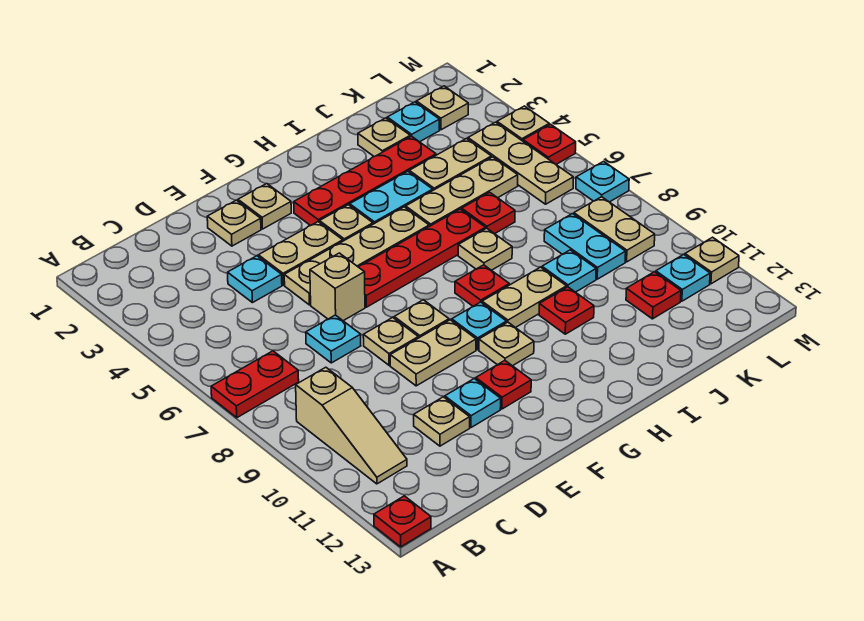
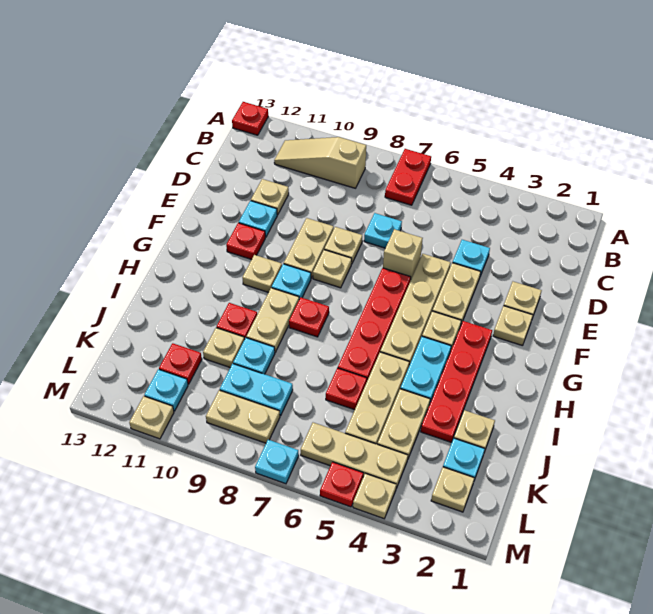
tan 1x1 plate [458,228,512,270] -> tan 1x1 plate moved to [203,328,245,367]

